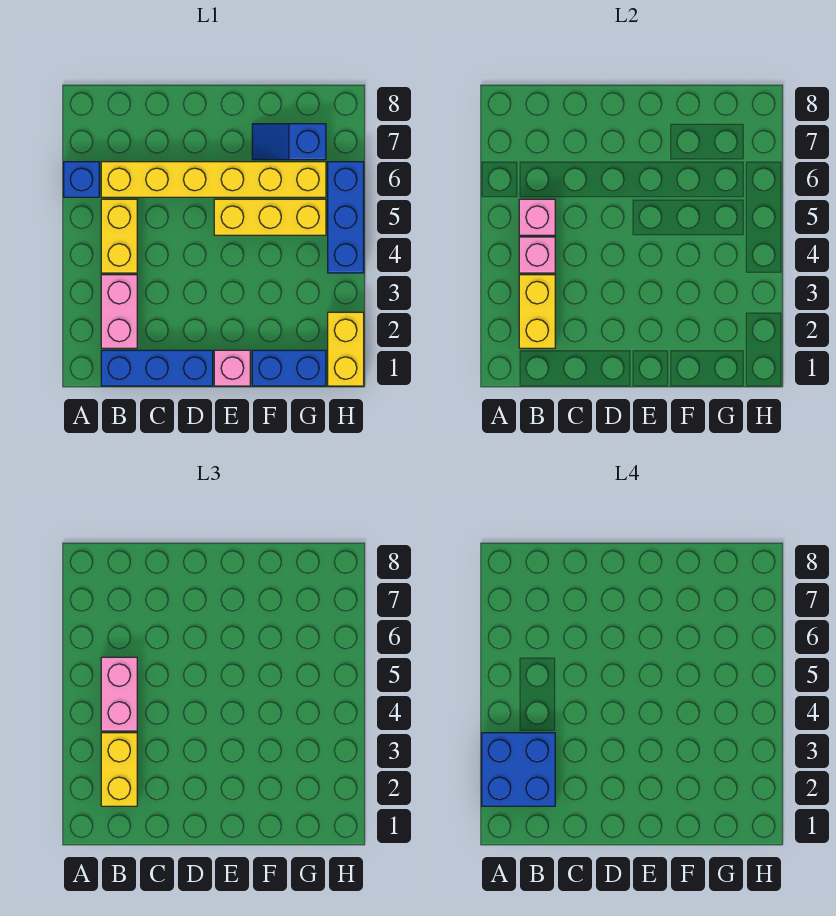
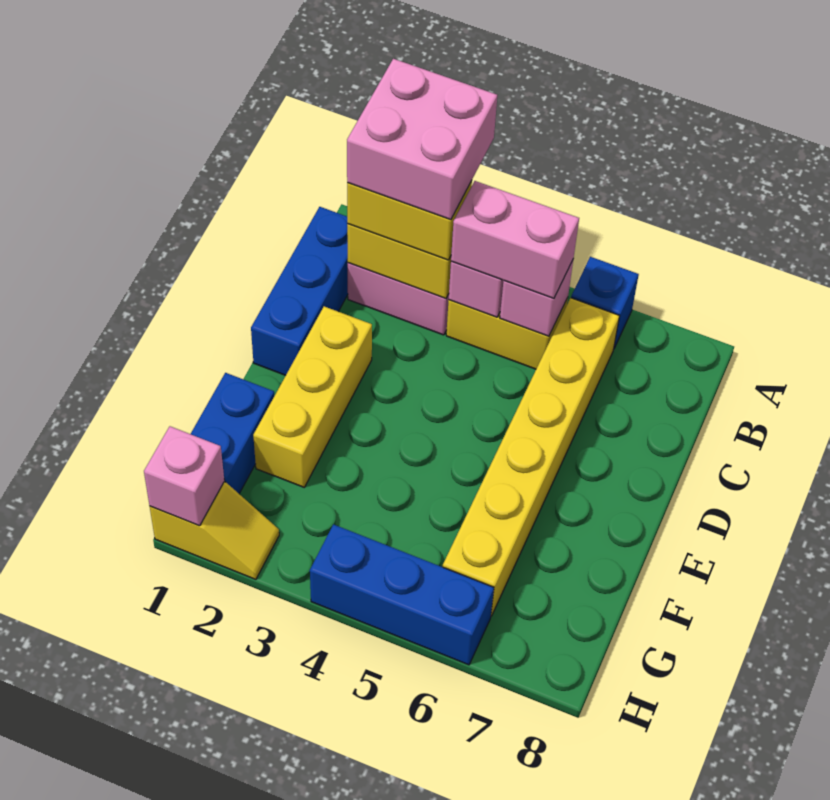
blue 2x2 brick [482,733,555,806] -> pink 2x2 brick [347,59,497,220]
pink 1x1 brick [214,350,250,386] -> pink 1x1 brick moved to [144,426,224,526]
yellow 1x3 brick [214,199,326,235] -> yellow 1x3 brick moved to [253,306,372,487]
blue 1x2 slope [252,124,326,160] -> none
yellow 1x2 brick [328,312,364,386] -> yellow 1x2 slope [150,482,279,579]

